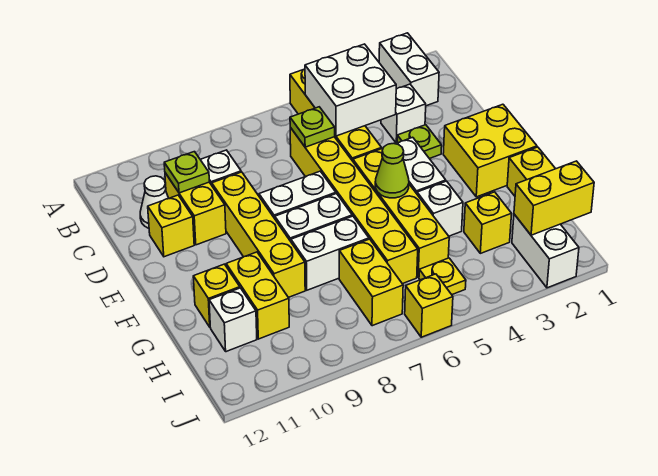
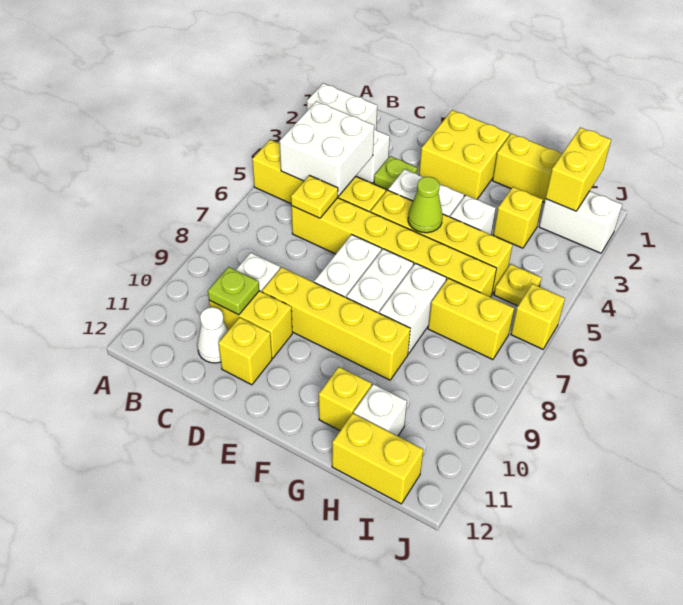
lime 1x1 plate [290,107,335,147] -> yellow 1x1 plate [291,175,338,218]
yellow 1x2 brick [226,252,289,339] -> yellow 1x2 brick moved to [332,413,423,504]

